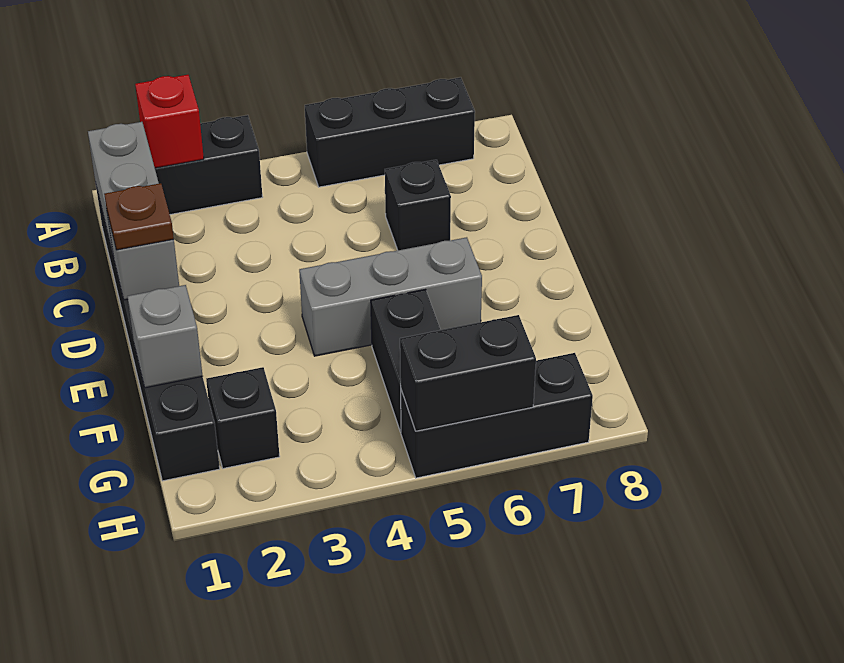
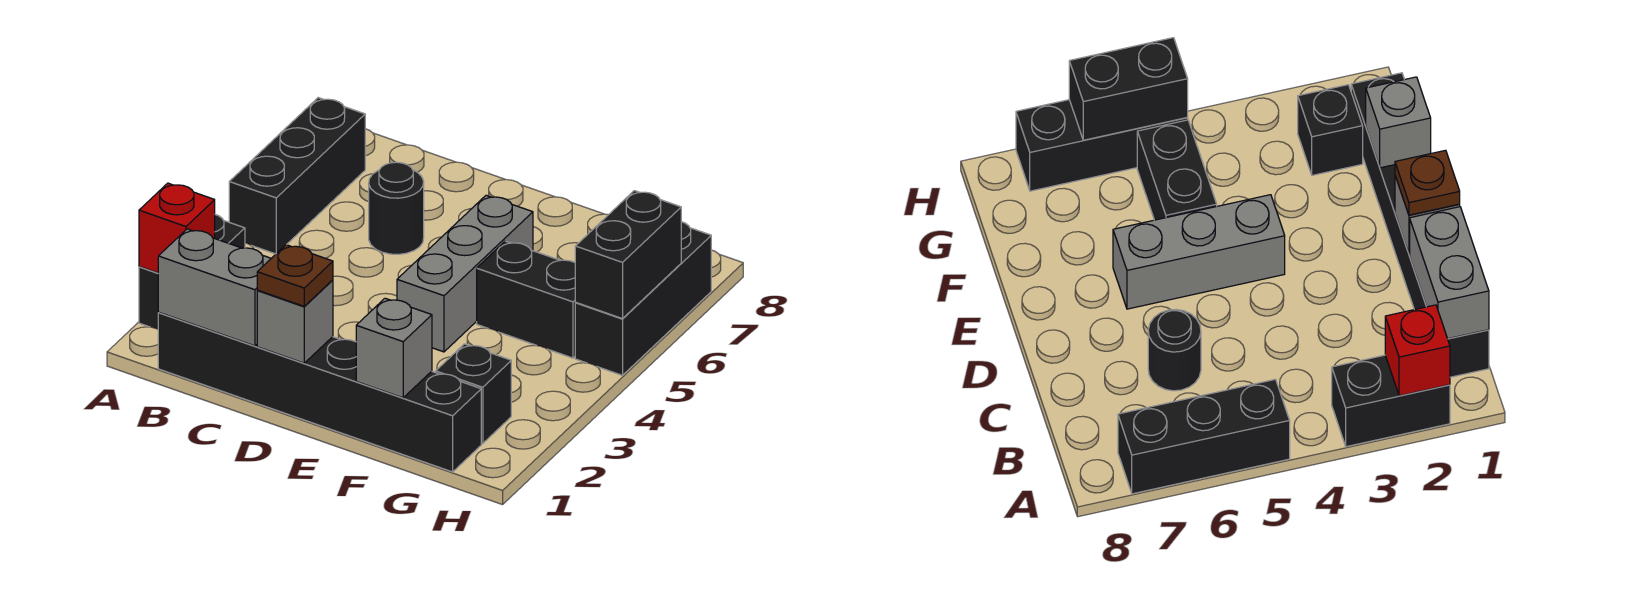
black 1x1 brick [385,160,451,250] -> black 1x1 round brick [369,162,424,254]

